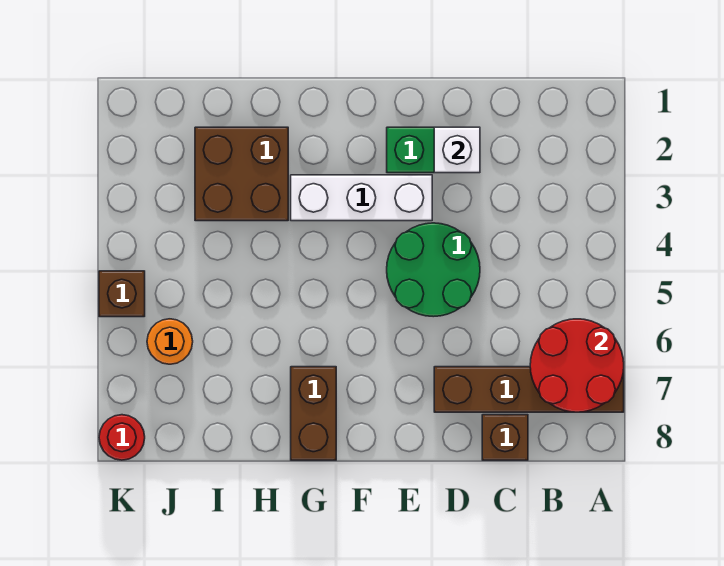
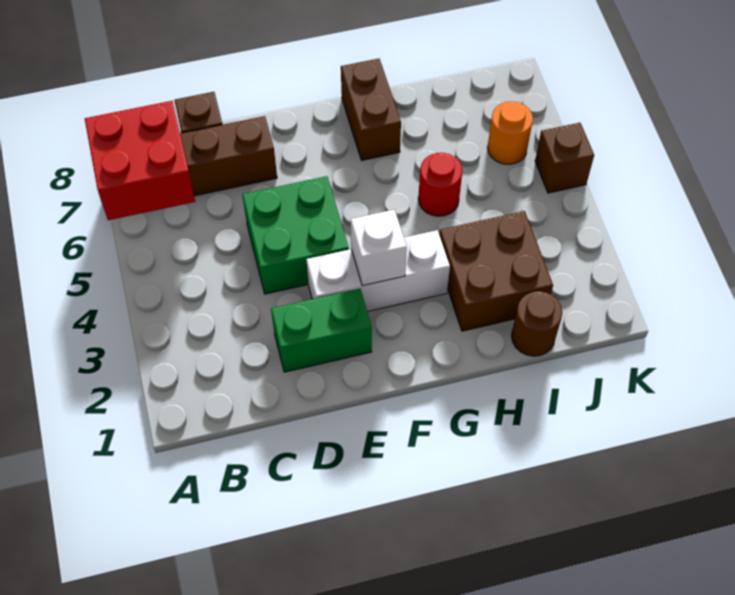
red 2x2 round brick [530,319,624,412] -> red 2x2 brick [85,101,195,220]
white 1x1 brick [434,127,480,173] -> white 1x1 brick moved to [351,210,407,286]
green 2x2 round brick [387,223,480,317] -> green 2x2 brick [242,176,349,294]
none -> brown 1x1 round brick [511,291,562,356]
red 1x1 round brick [99,415,145,460] -> red 1x1 round brick moved to [418,153,462,216]

